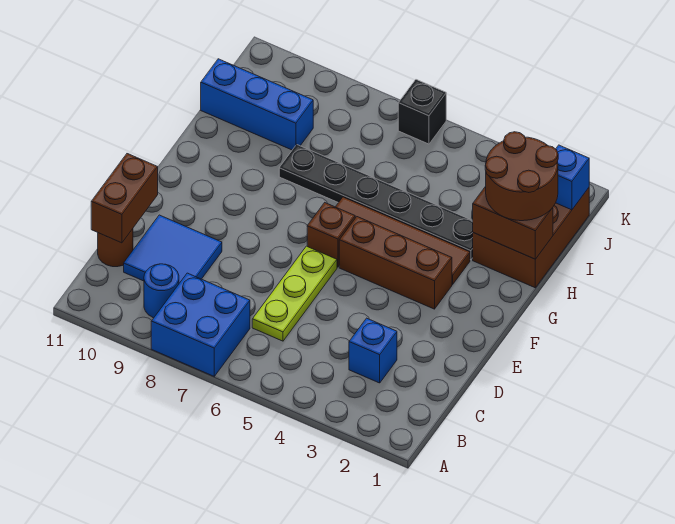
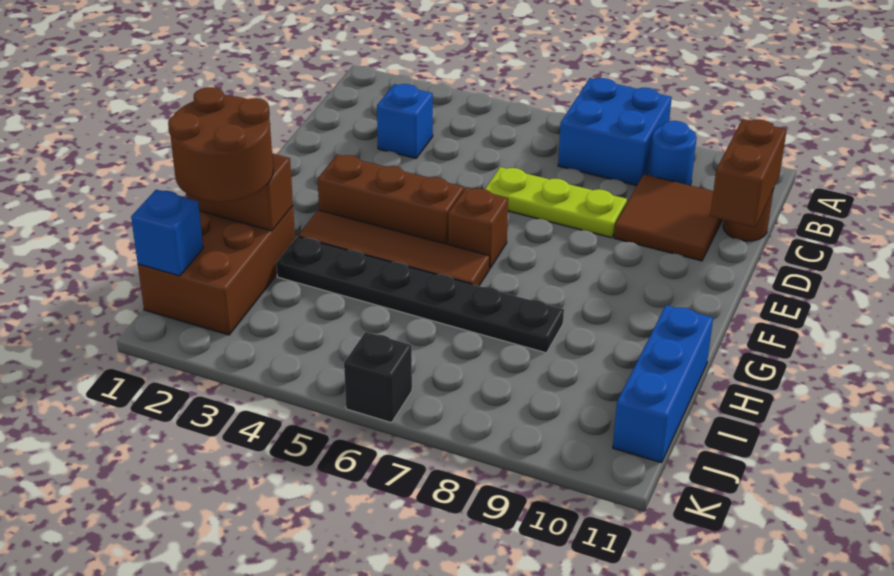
lime 1x3 plate [252,246,337,341] -> lime 1x3 plate turned to [485,167,627,238]
blue 2x2 tile [124,215,222,283] -> brown 2x2 tile [614,174,723,261]
blue 1x3 brick [201,59,313,150] -> blue 1x3 brick turned to [613,305,713,463]

